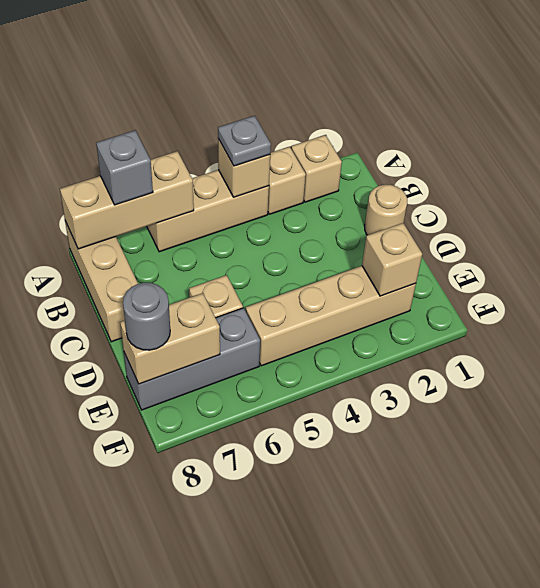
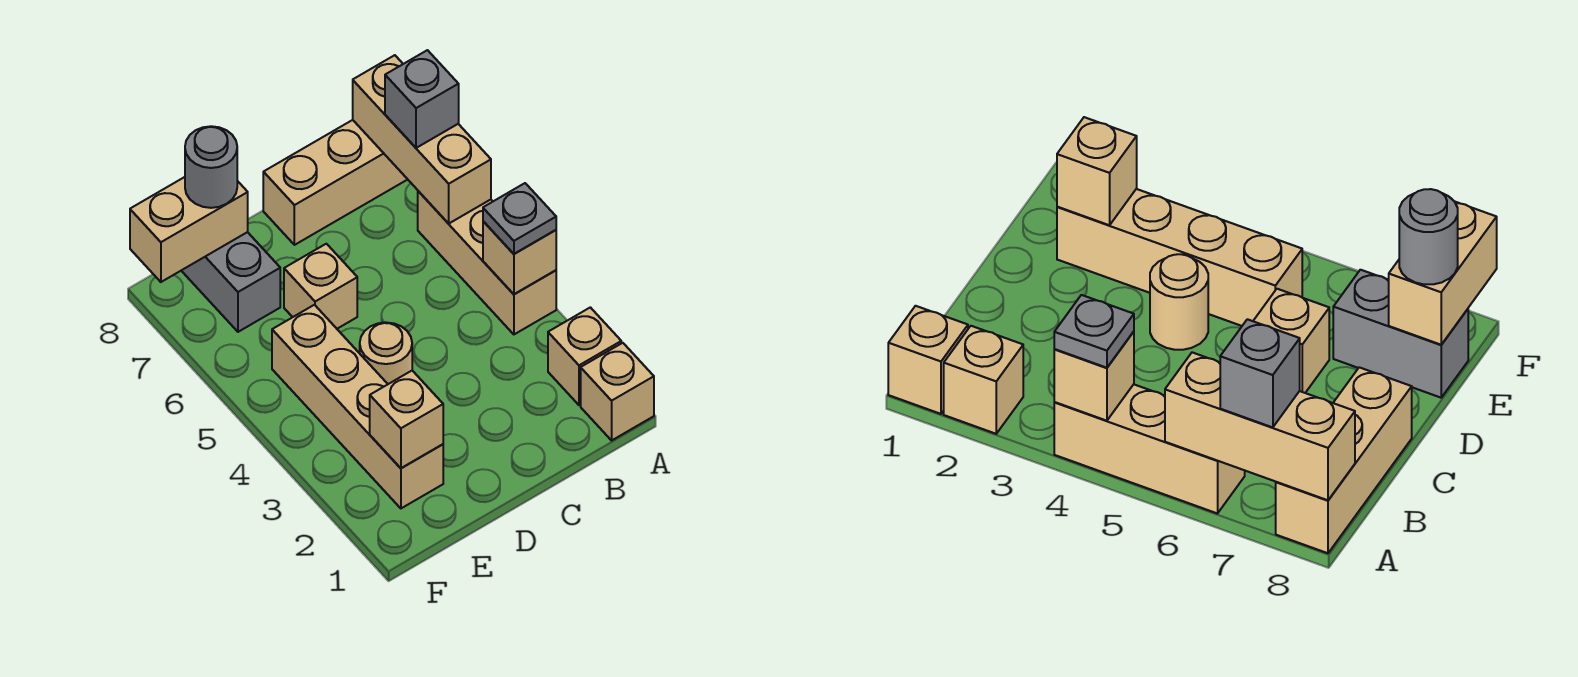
tan 1x1 brick [268,147,306,214] -> tan 1x1 brick moved to [581,343,654,440]
tan 1x1 round brick [365,184,407,235] -> tan 1x1 round brick moved to [360,322,412,384]
grey 1x3 brick [124,308,260,410] -> grey 1x2 brick [181,232,280,332]
tan 1x2 brick [120,293,220,384] -> tan 1x2 brick turned to [130,177,248,282]

